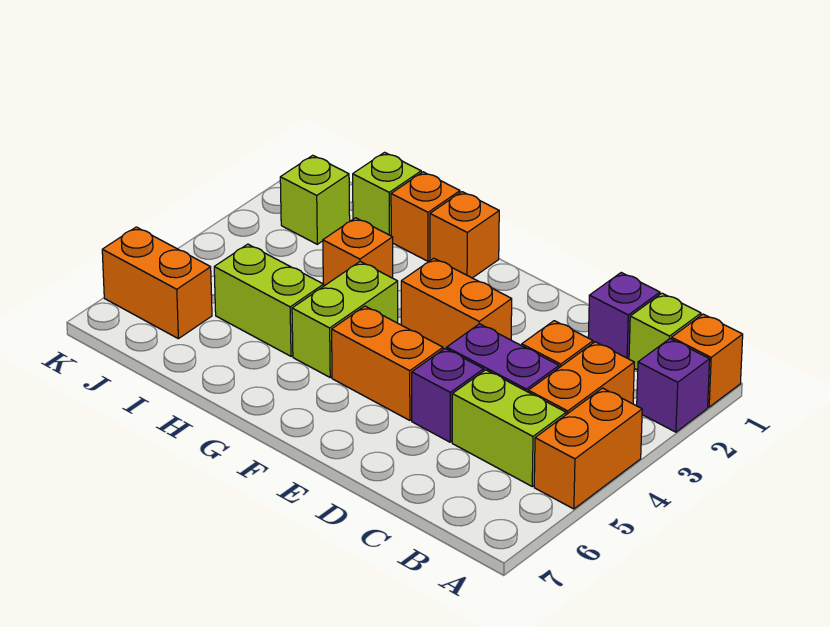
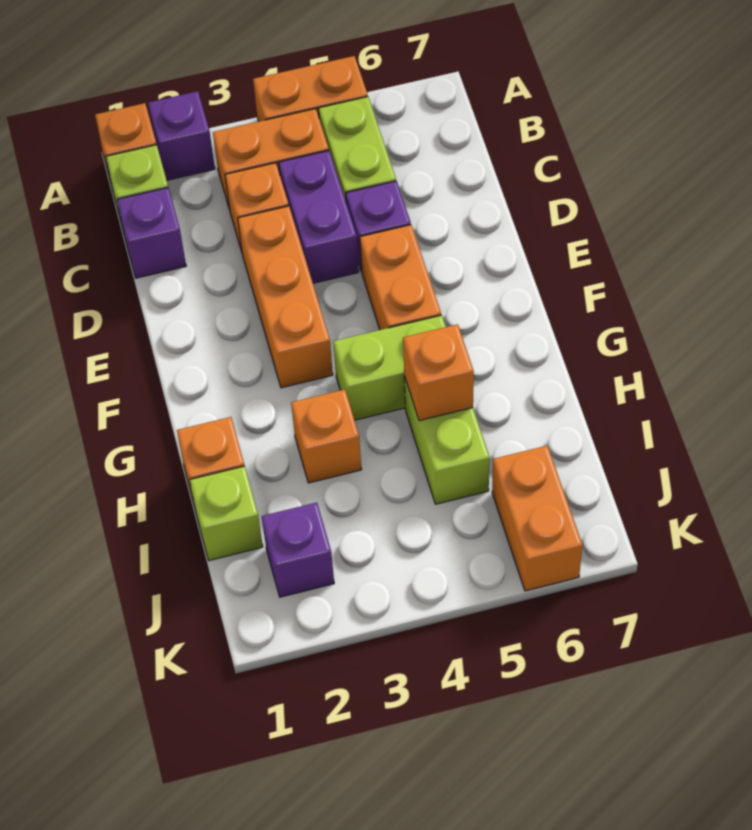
orange 1x2 brick [401,258,512,349] -> orange 1x3 brick [238,206,333,388]
orange 1x1 brick [430,192,499,278] -> orange 1x1 brick moved to [403,324,474,421]
lime 1x1 brick [280,155,350,244] -> purple 1x1 brick [262,502,334,597]

